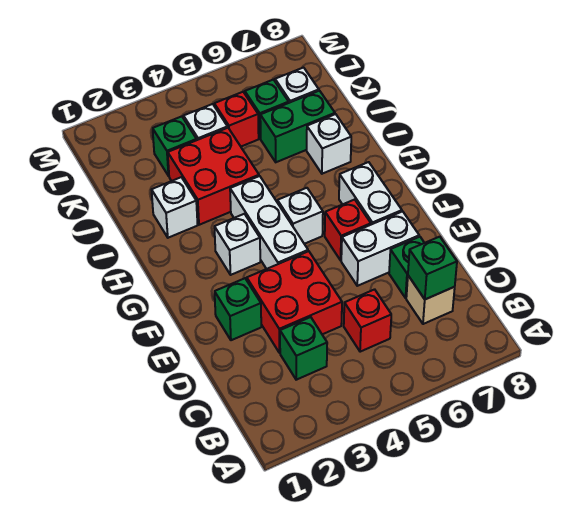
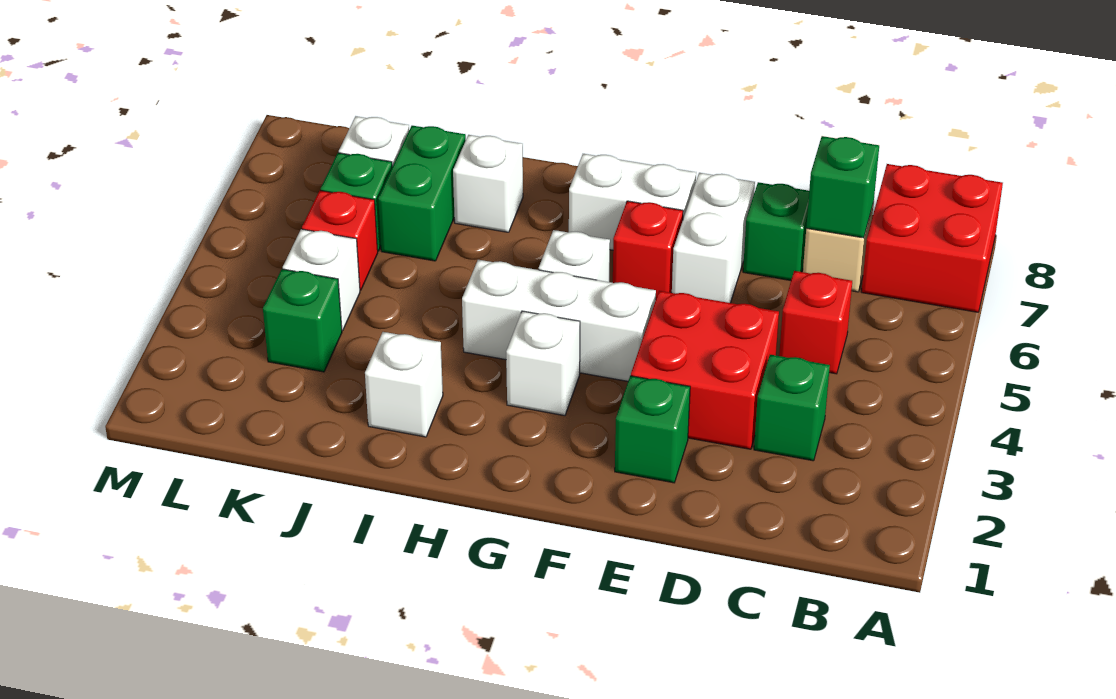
red 2x2 brick [168,128,259,225] -> red 2x2 brick moved to [861,164,1003,312]

